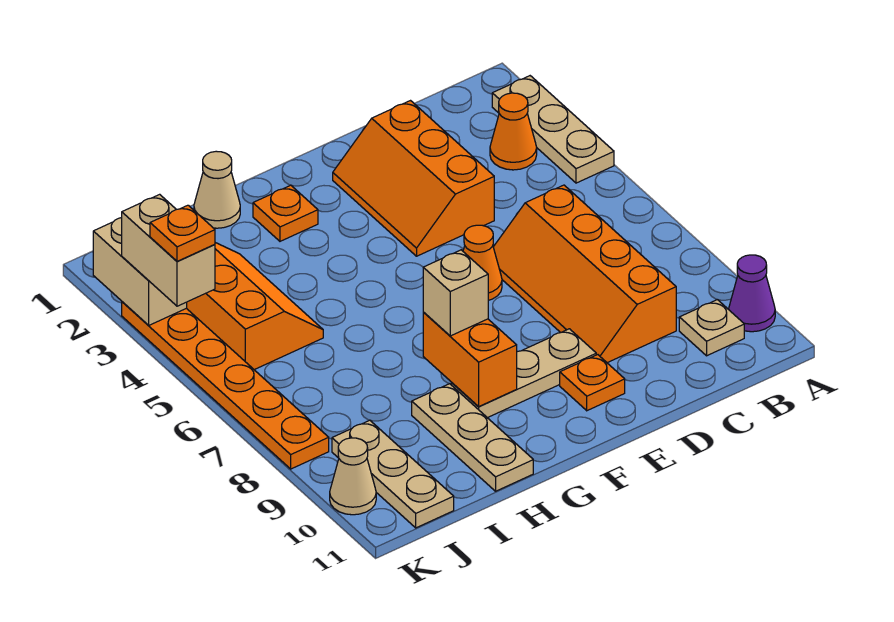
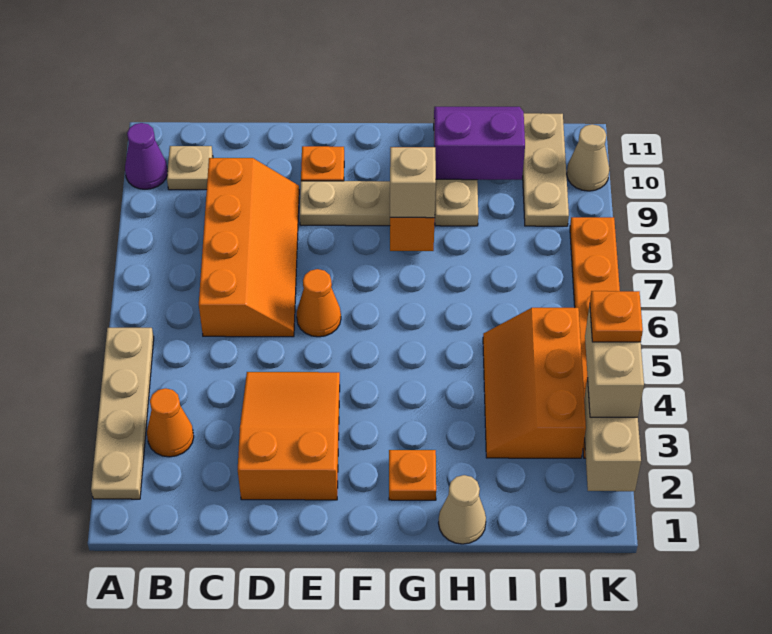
tan 1x3 plate [492,76,614,183] -> tan 1x4 plate [91,328,154,499]
orange 2x3 slope [333,101,494,256] -> orange 2x3 slope turned to [238,372,340,500]
none -> purple 2x2 slope [434,107,525,180]

